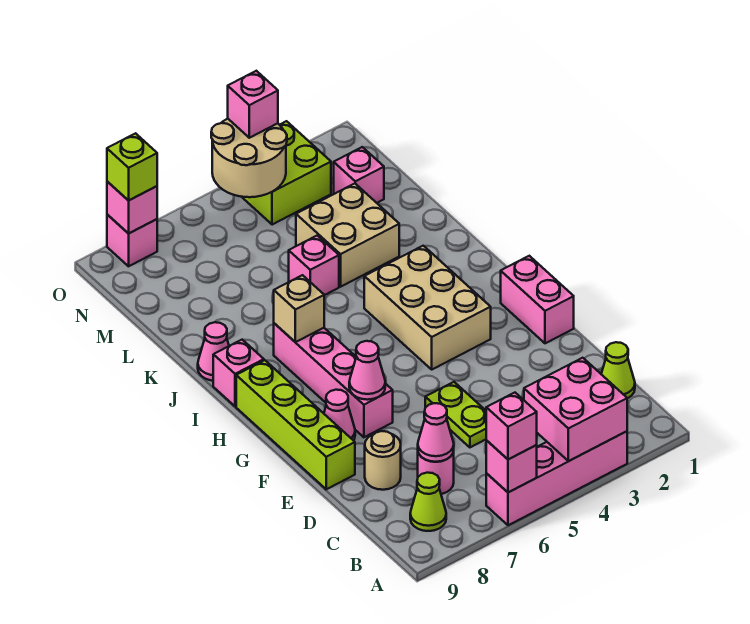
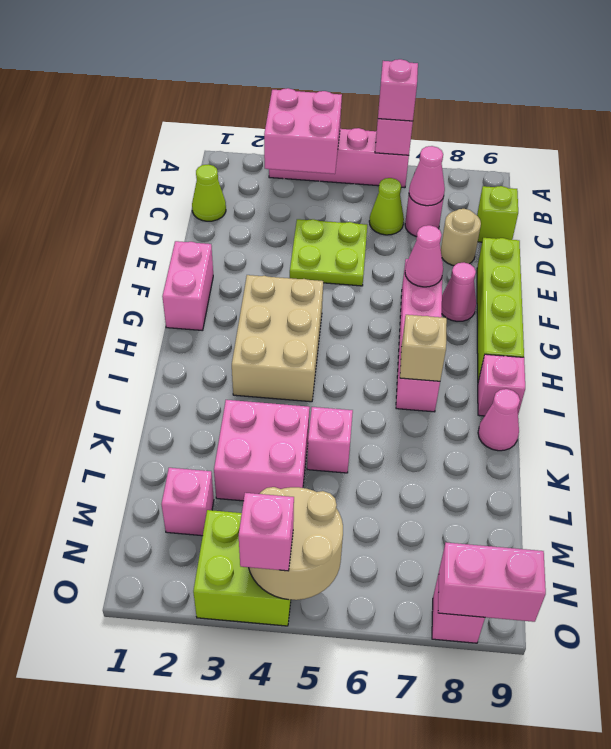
lime 1x1 cone [410,473,446,531] -> lime 1x1 cone moved to [369,178,404,235]
lime 1x2 plate [425,382,486,447] -> lime 2x2 plate [290,219,367,286]
tan 2x2 brick [296,184,399,287] -> pink 2x2 brick [214,400,310,501]
pink 1x1 brick [107,181,157,234] -> pink 1x2 brick [438,543,546,622]
lime 1x1 brick [107,133,157,201] -> lime 1x1 brick moved to [477,186,518,242]

